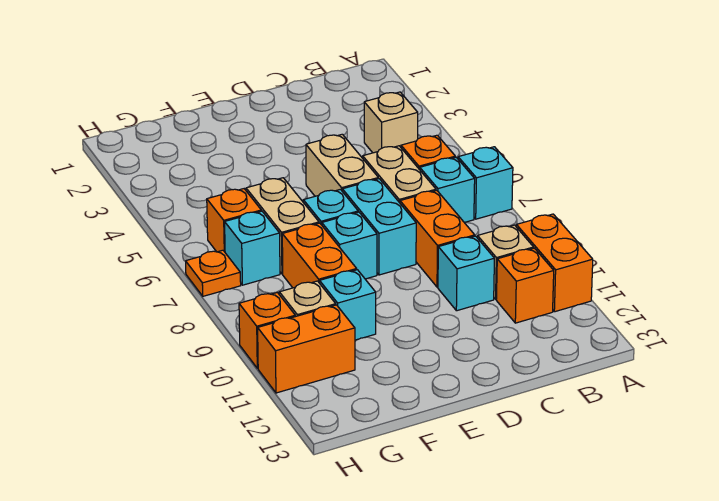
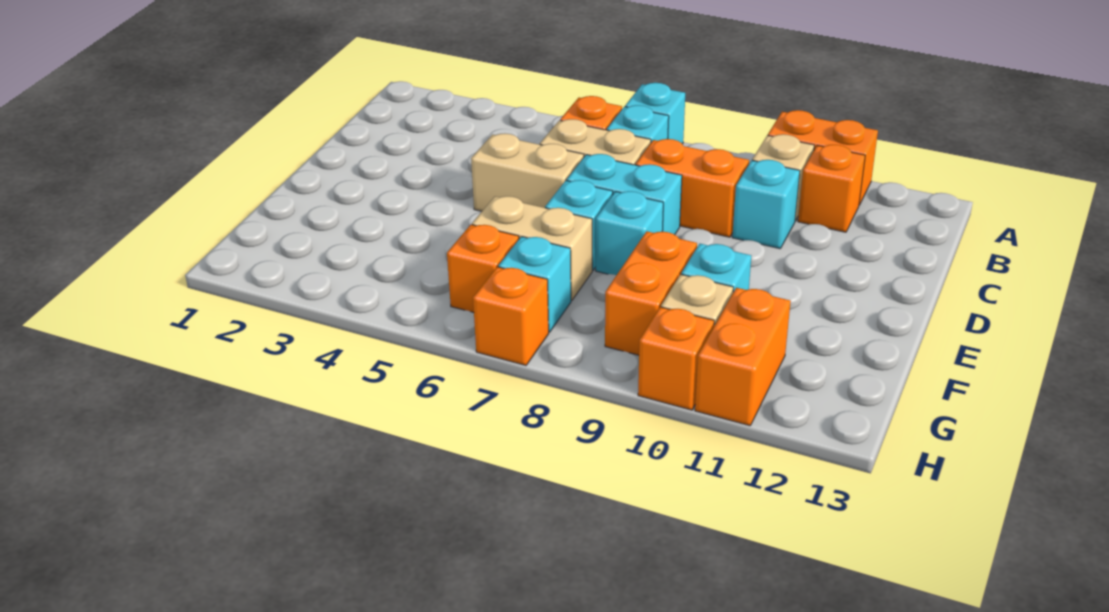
tan 1x1 brick [364,92,418,153] -> none
orange 1x2 brick [282,223,357,288] -> orange 1x2 brick turned to [605,231,697,355]
orange 1x1 plate [186,250,241,296] -> orange 1x1 brick [473,267,549,365]

